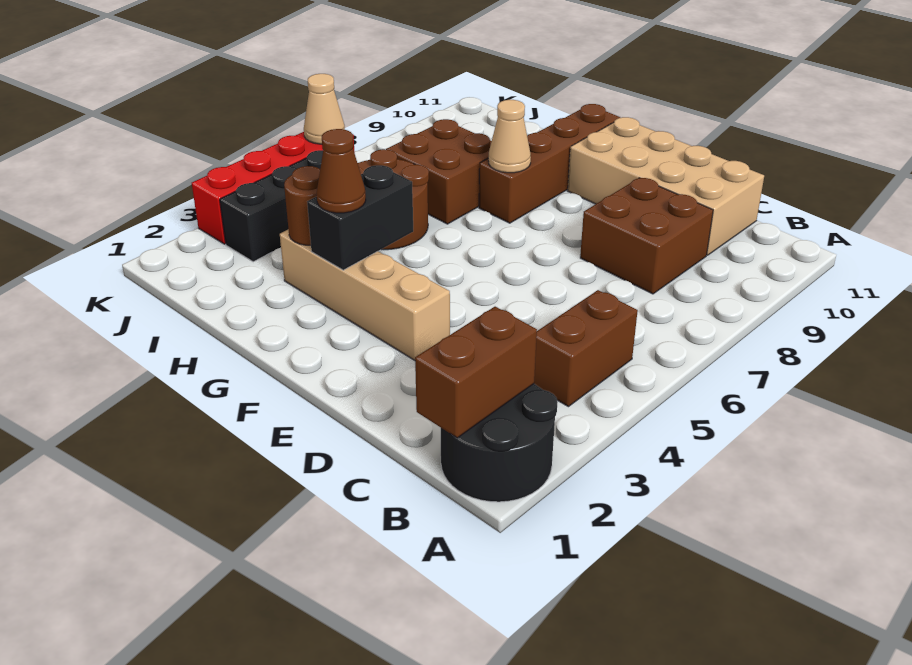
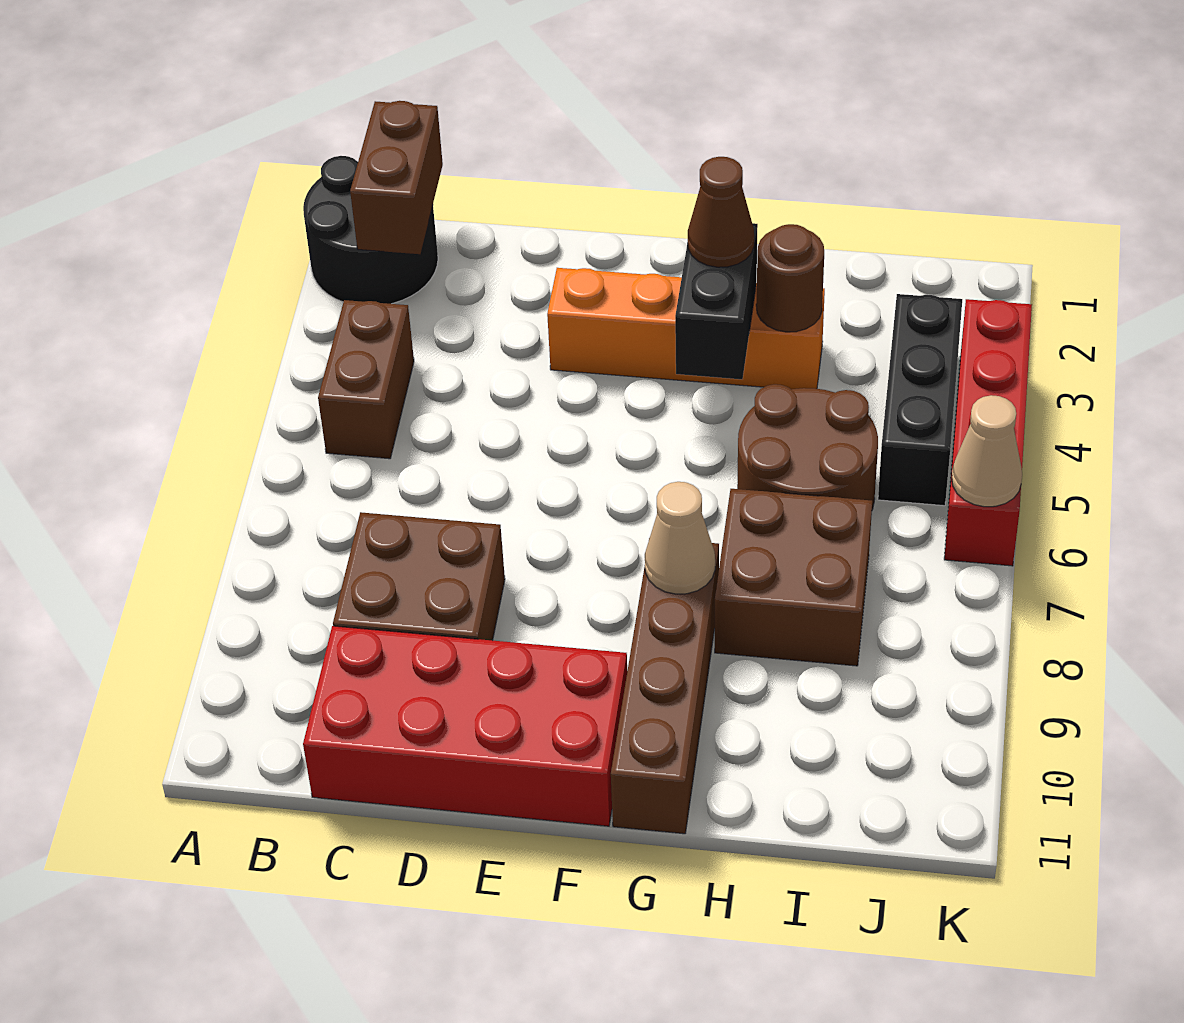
tan 2x4 brick [568,117,764,255] -> red 2x4 brick [303,626,627,826]
tan 1x4 brick [280,229,450,360] -> orange 1x4 brick [547,268,825,389]

